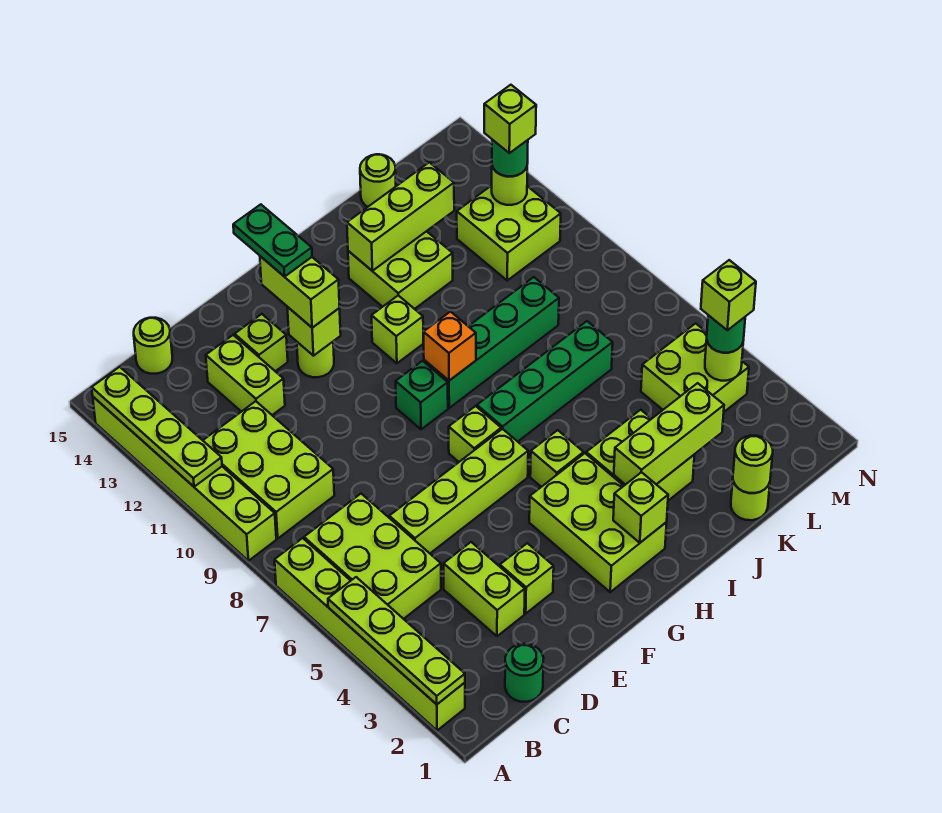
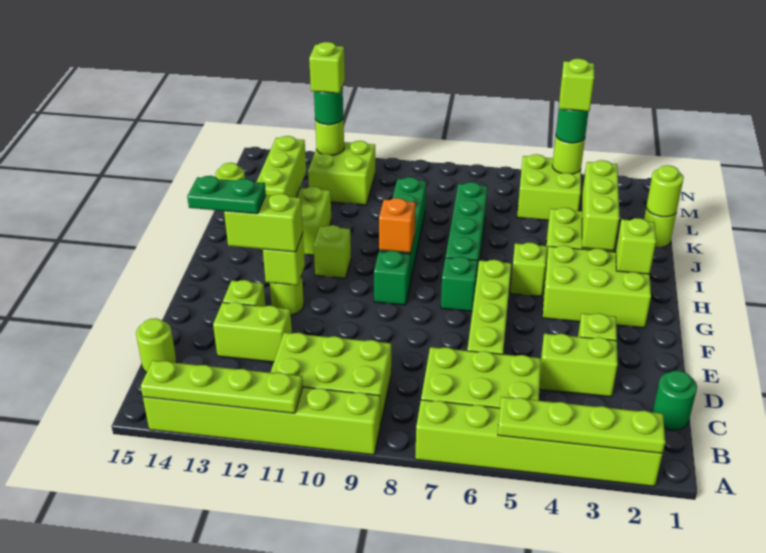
lime 1x1 brick [449,406,501,462] -> green 1x1 brick [441,257,477,311]

